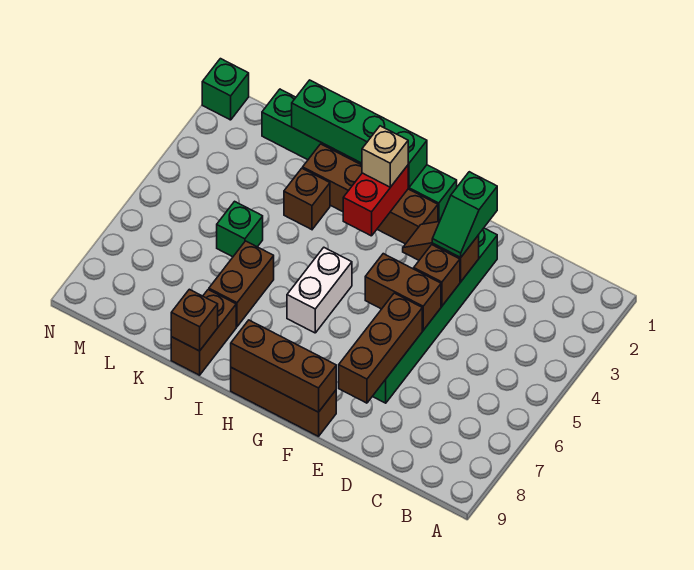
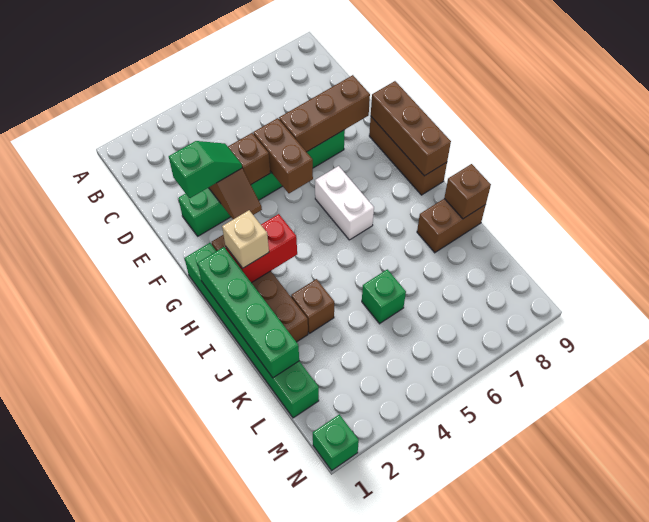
white 1x2 brick [287,248,352,333] -> white 1x2 brick turned to [315,166,374,240]
brown 1x2 brick [209,241,274,327] -> none

